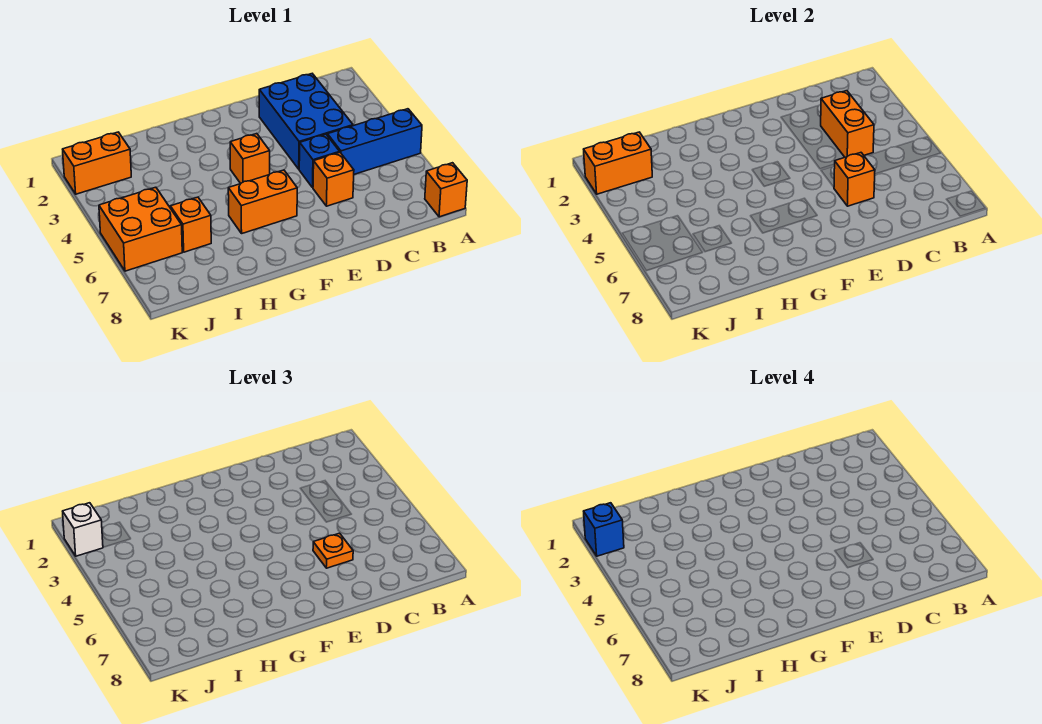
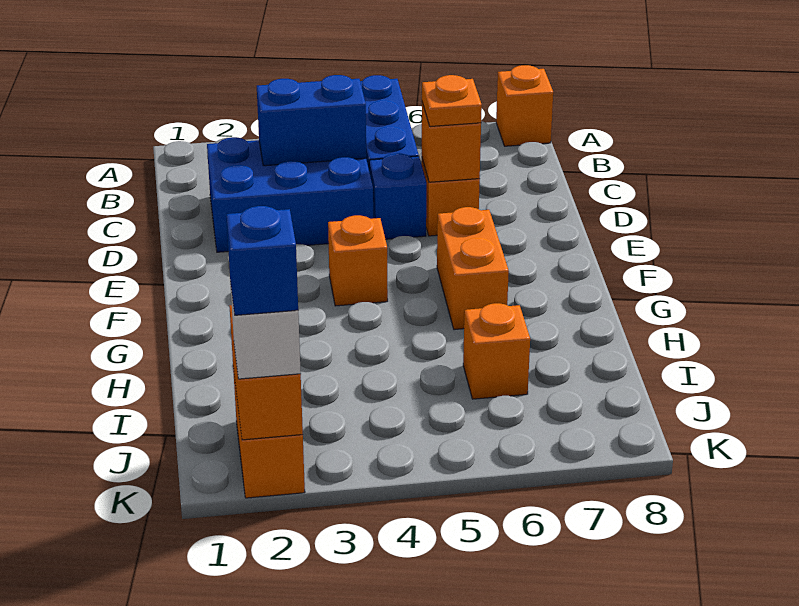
orange 1x2 brick [821,91,874,157] -> blue 1x2 brick [257,75,366,166]
orange 2x2 brick [99,187,182,271] -> none

